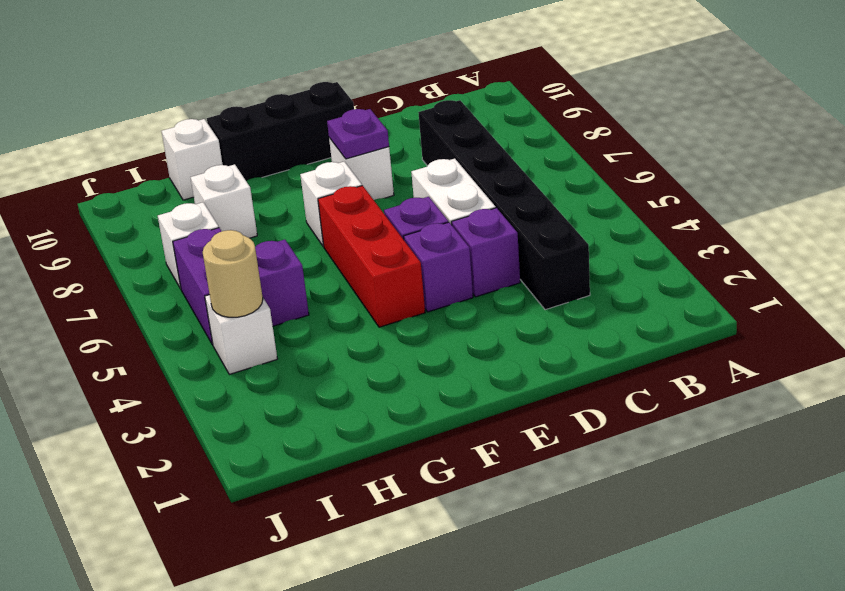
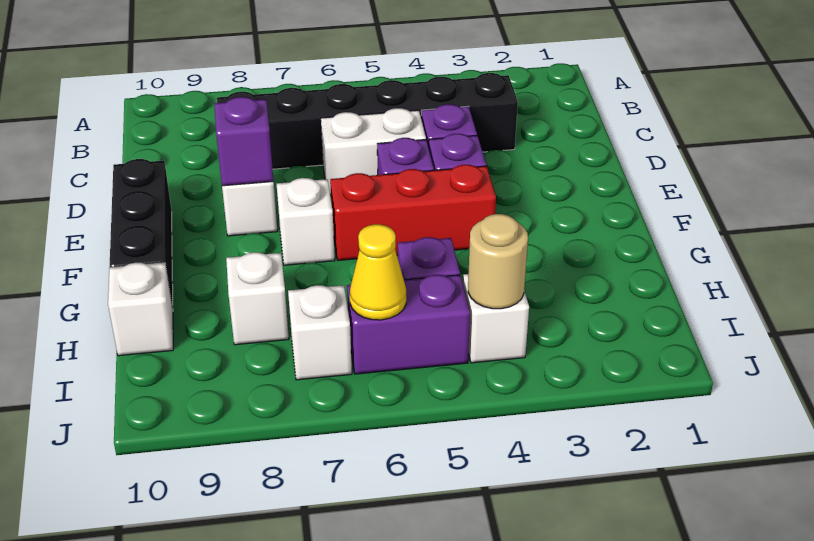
purple 1x1 plate [327,109,389,159] -> purple 1x1 brick [214,97,274,186]
none -> yellow 1x1 cone [350,224,406,320]

